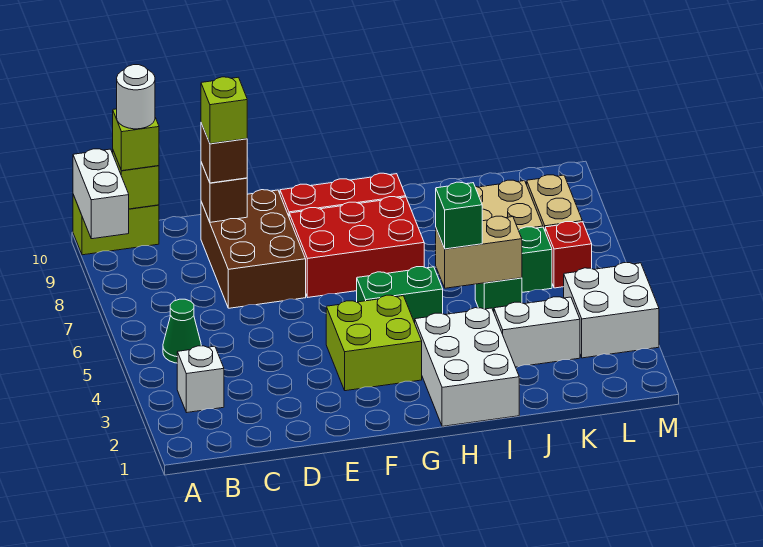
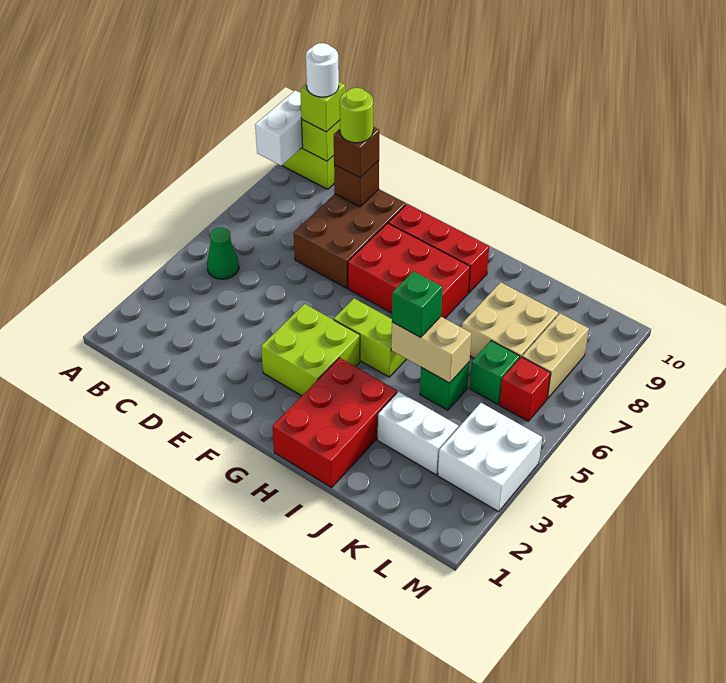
white 1x1 brick [177,346,224,413] -> none
lime 1x1 brick [201,77,247,144] -> lime 1x1 round brick [340,88,373,143]
green 1x2 brick [357,267,443,323] -> lime 1x2 brick [334,299,406,377]
white 2x3 brick [415,308,519,426] -> red 2x3 brick [273,358,397,487]

